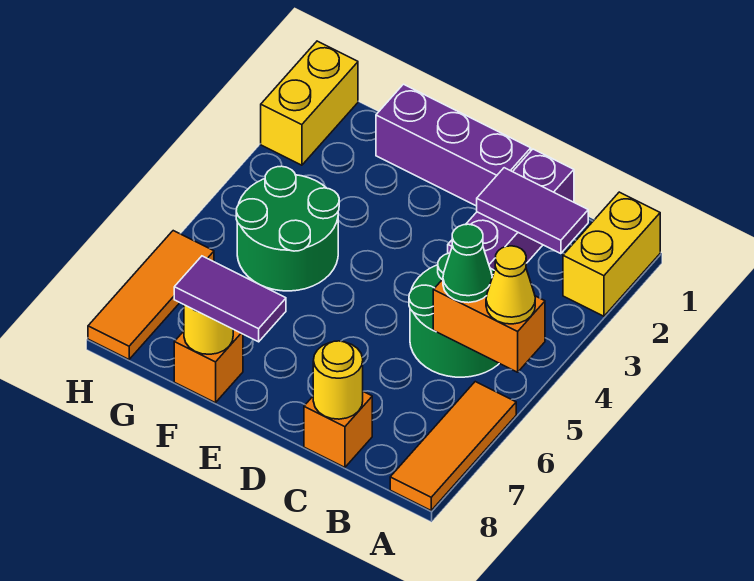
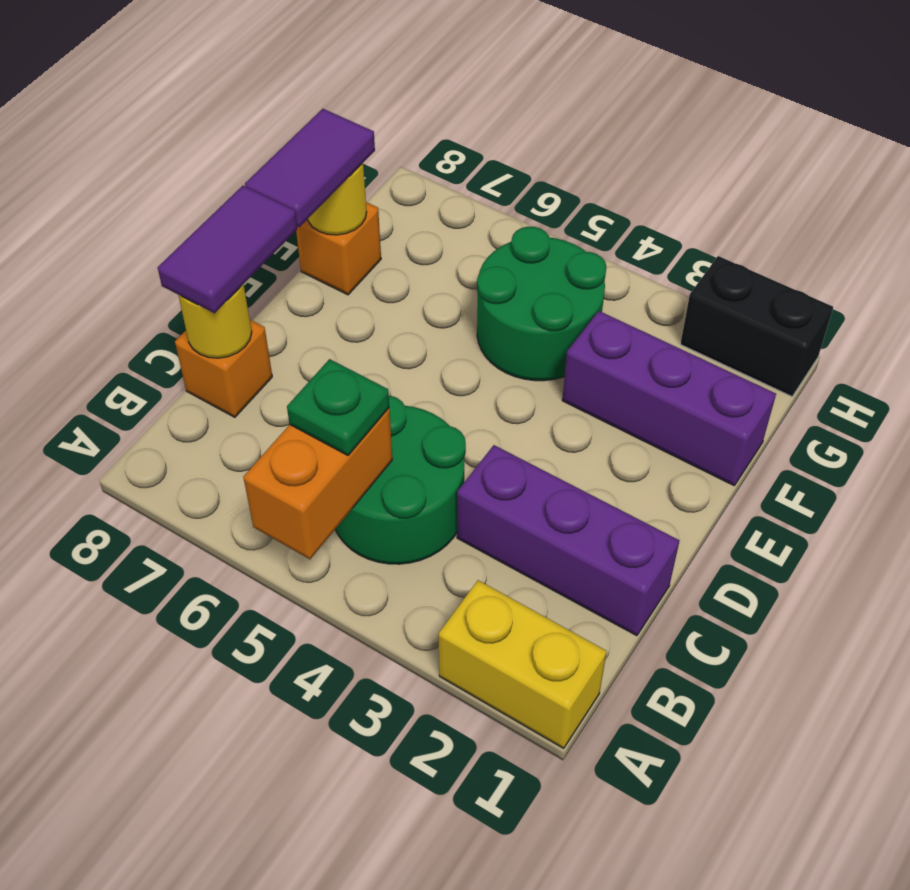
yellow 1x1 cone [486,246,535,324] -> none
orange 1x3 tile [390,382,516,510] -> none
purple 1x2 tile [477,168,588,254] -> purple 1x2 tile moved to [158,186,297,313]
green 1x1 cone [443,224,492,303] -> green 1x1 plate [287,359,389,455]
purple 1x3 brick [376,84,531,206] -> purple 1x3 brick turned to [562,311,776,486]
yellow 1x2 brick [261,41,358,165] -> black 1x2 brick [680,256,833,396]
orange 1x3 tile [88,231,214,359] -> none

